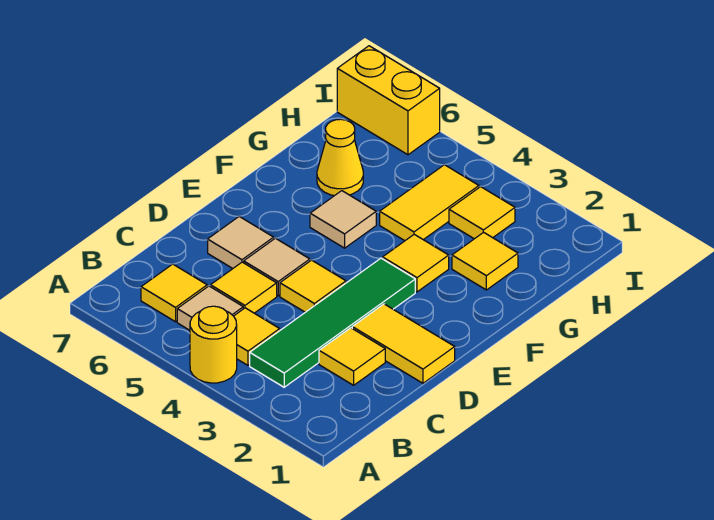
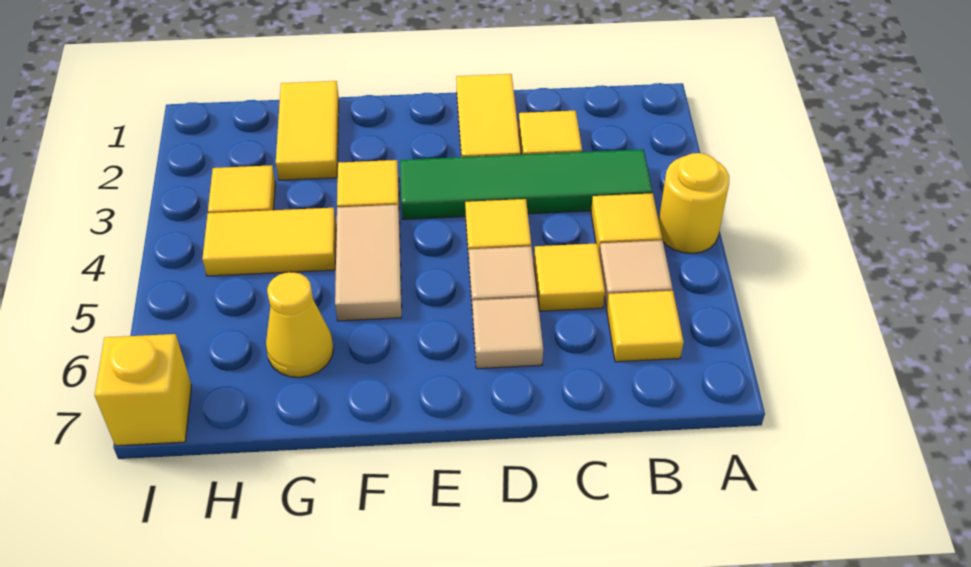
tan 1x1 tile [310,191,376,248] -> tan 1x2 tile [335,205,402,321]
yellow 1x1 tile [452,232,518,290] -> yellow 1x2 tile [276,81,339,180]
yellow 1x2 brick [337,46,440,155] -> yellow 1x1 brick [95,334,192,446]

